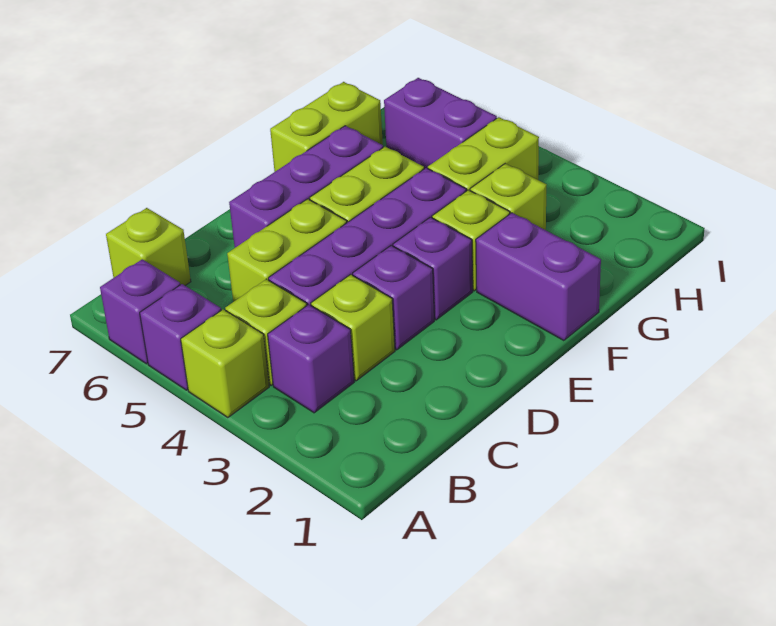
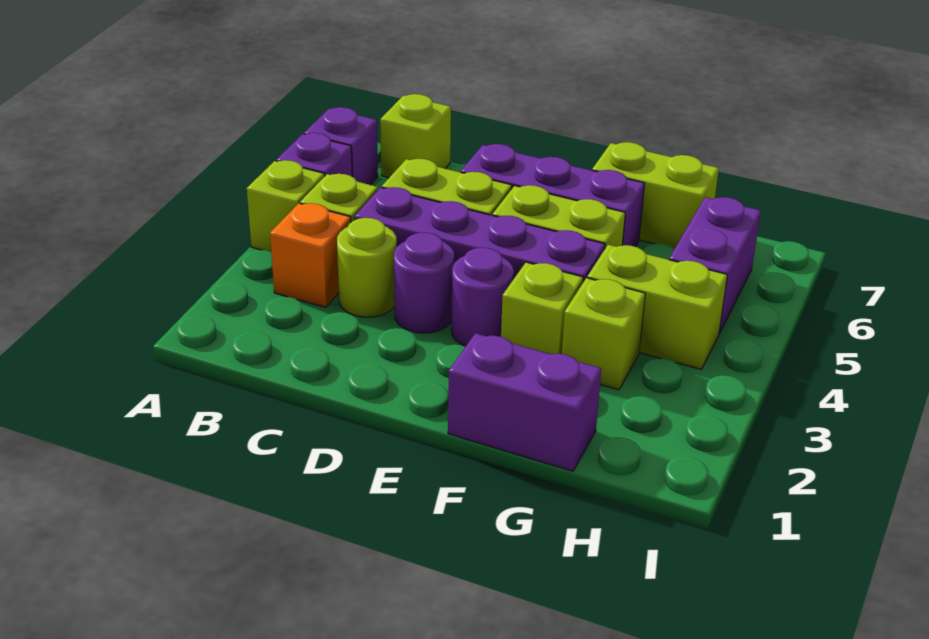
purple 1x1 brick [268,305,354,413] -> orange 1x1 brick [270,203,351,307]
lime 1x1 brick [311,275,395,381] -> lime 1x1 round brick [337,218,397,317]
purple 1x1 brick [353,246,434,350] -> purple 1x1 round brick [394,233,454,333]
purple 1x1 brick [393,217,473,320] -> purple 1x1 round brick [451,248,514,346]
purple 1x2 brick [476,213,601,341] -> purple 1x2 brick turned to [448,333,601,471]

